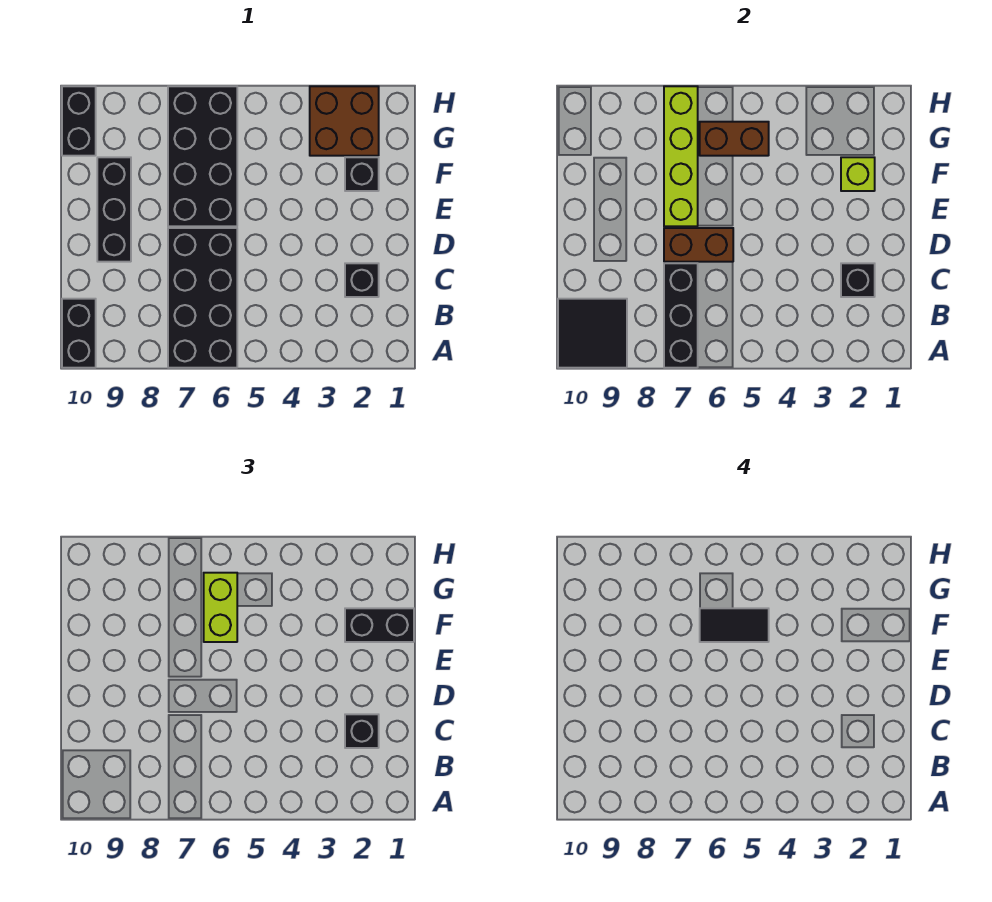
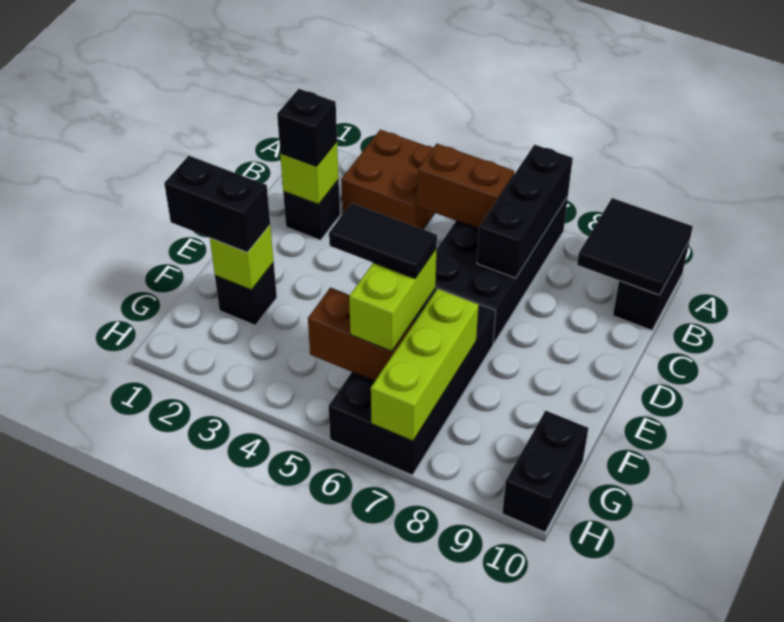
black 1x1 brick [841,263,875,297] -> lime 1x1 brick [280,142,339,204]
brown 1x2 brick [664,228,733,262] -> brown 1x2 brick moved to [417,144,514,229]
black 1x3 brick [97,157,131,262] -> none
lime 1x4 brick [664,86,698,226] -> lime 1x3 brick [371,289,478,441]
brown 2x2 brick [310,86,379,156] -> brown 2x2 brick moved to [341,130,435,229]

